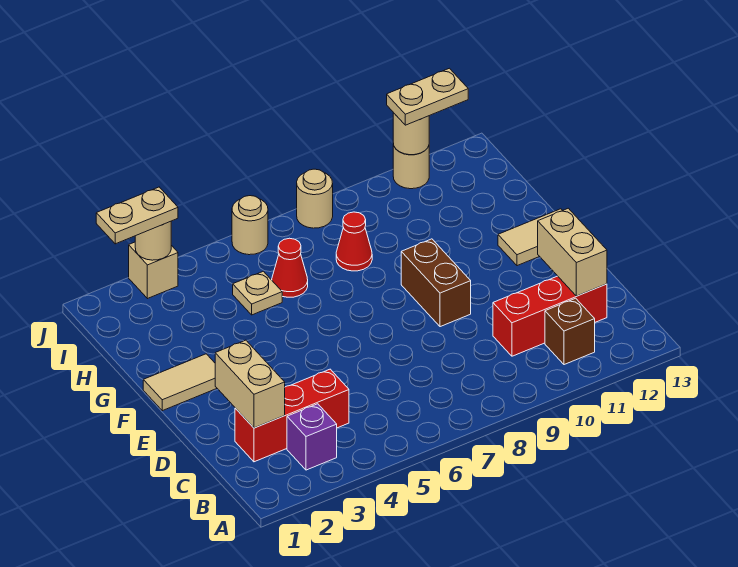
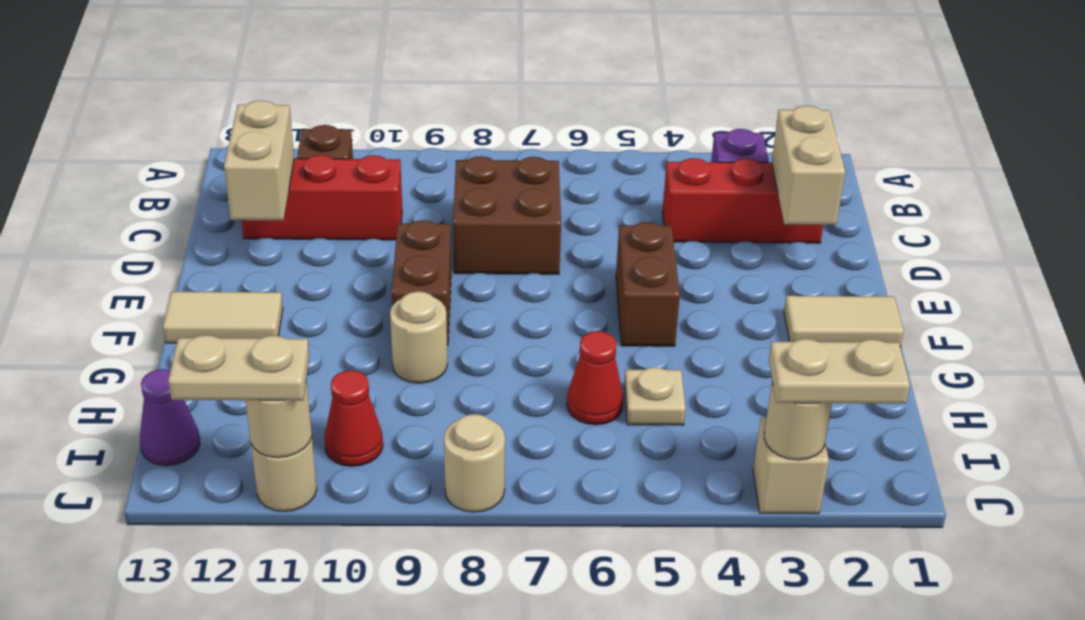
none -> brown 2x2 brick [453,156,561,274]
none -> brown 1x2 brick [616,222,680,346]
red 1x1 cone [336,212,372,271] -> red 1x1 cone moved to [324,370,383,466]
none -> purple 1x1 cone [140,369,200,466]
tan 1x1 round brick [232,196,268,255] -> tan 1x1 round brick moved to [390,291,447,383]

